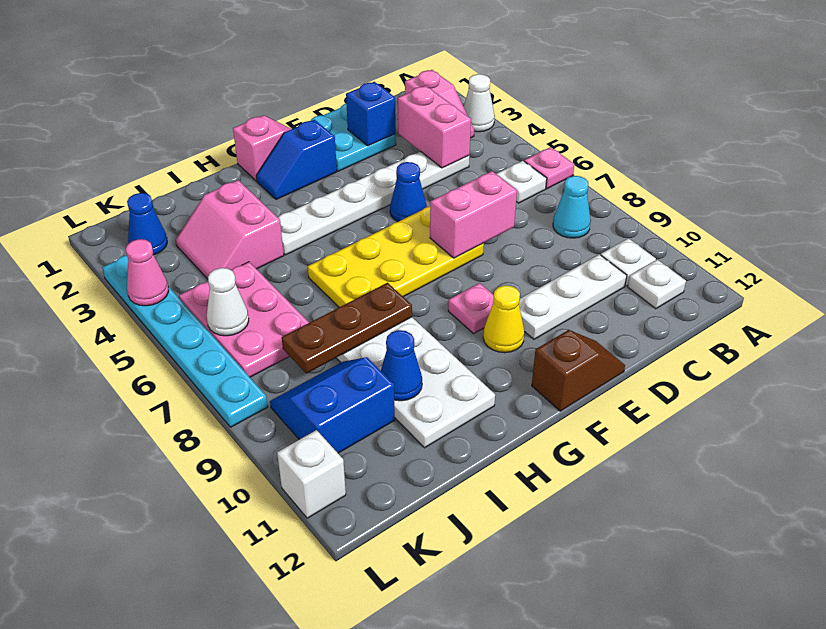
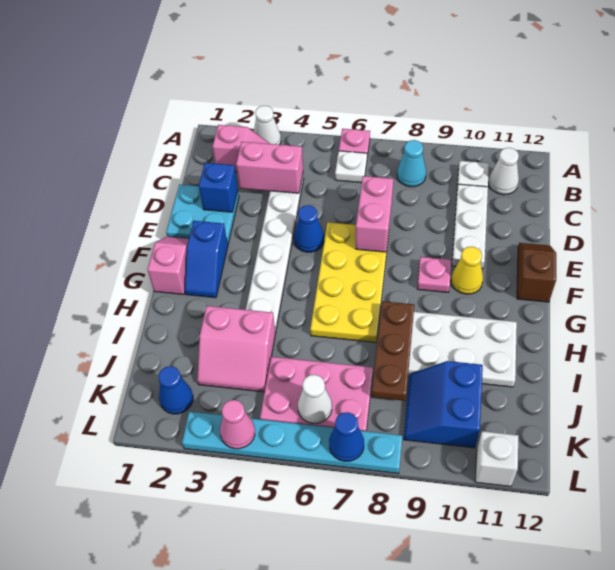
white 1x1 plate [628,260,686,309] -> white 1x1 cone [489,148,519,195]
blue 1x1 cone [381,330,422,401] -> blue 1x1 cone moved to [329,412,364,461]

